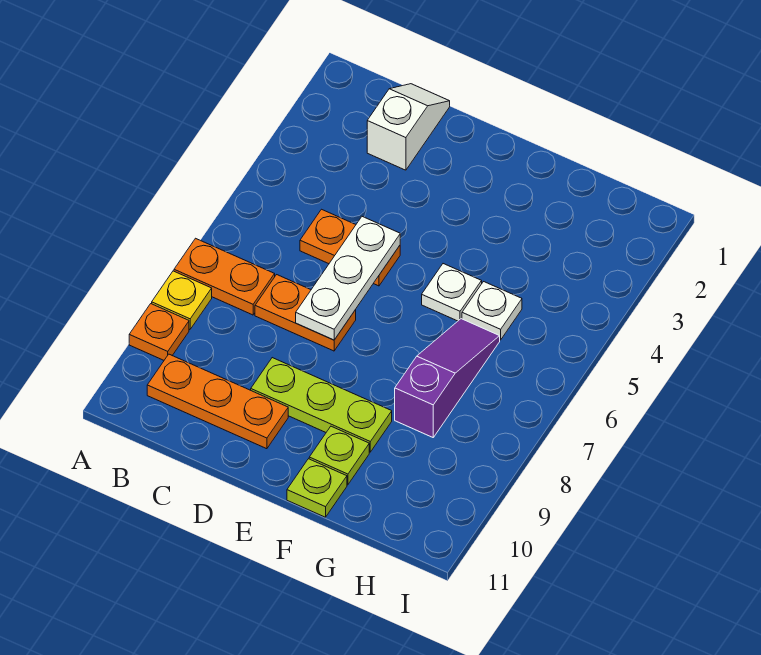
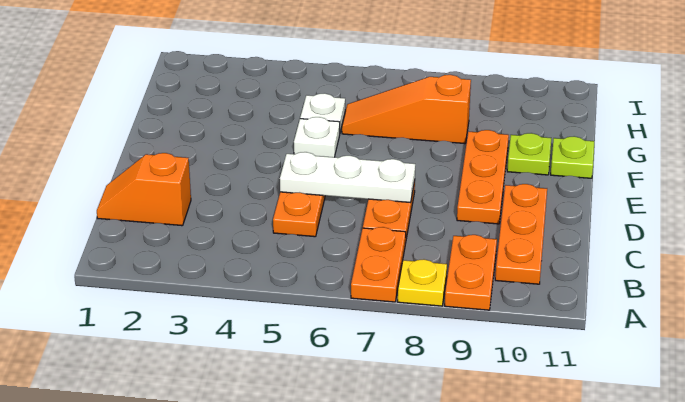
orange 1x1 plate [129,304,189,360] -> orange 1x2 plate [445,235,497,310]
white 1x2 slope [367,84,450,170] -> orange 1x2 slope [97,153,191,226]
lime 1x3 plate [251,358,392,452] -> orange 1x3 plate [457,130,509,224]
purple 1x3 slope [395,319,500,437] -> orange 1x3 slope [342,75,471,144]

